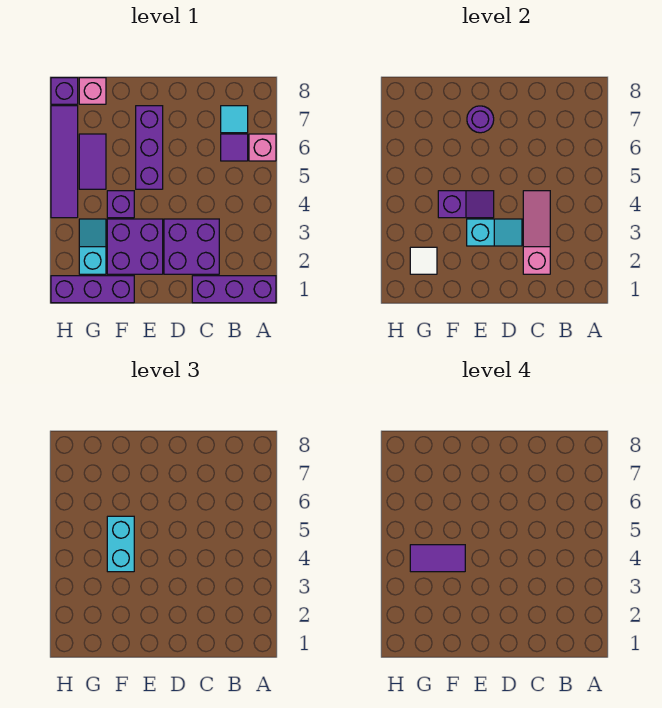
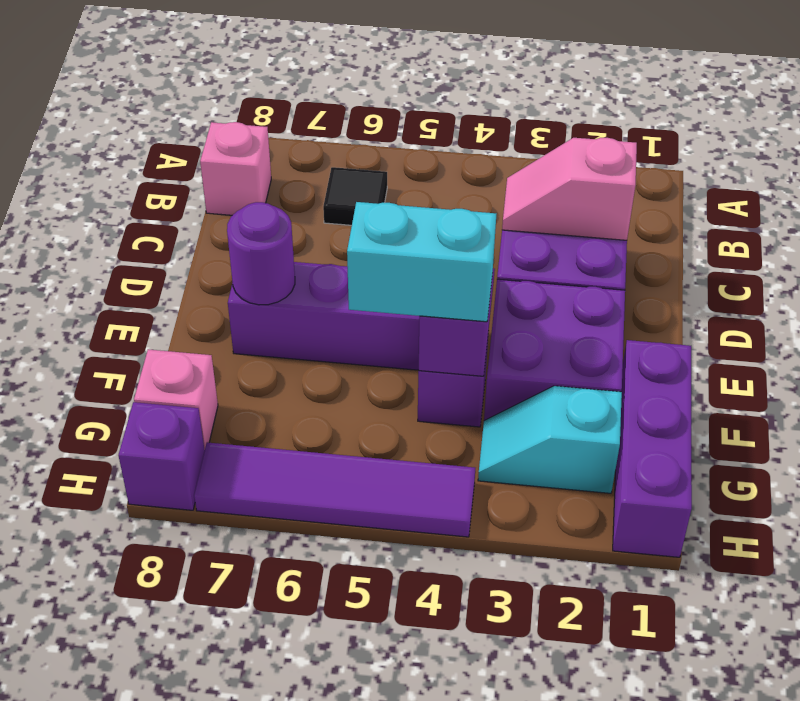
purple 1x3 brick [192,276,276,303] -> none
pink 1x1 brick [249,134,276,161] -> pink 1x1 brick moved to [200,122,271,215]
purple 1x1 tile [221,134,248,161] -> black 1x1 tile [323,167,387,225]
cyan 1x1 tile [221,106,248,133] -> none
pink 1x3 slope [523,191,550,274] -> pink 1x2 slope [502,138,637,240]
cyan 1x2 slope [467,219,522,246] -> none
purple 1x2 tile [410,545,465,572] -> none
white 1x1 tile [410,247,437,274] -> none
purple 1x2 tile [79,134,106,189] -> none

